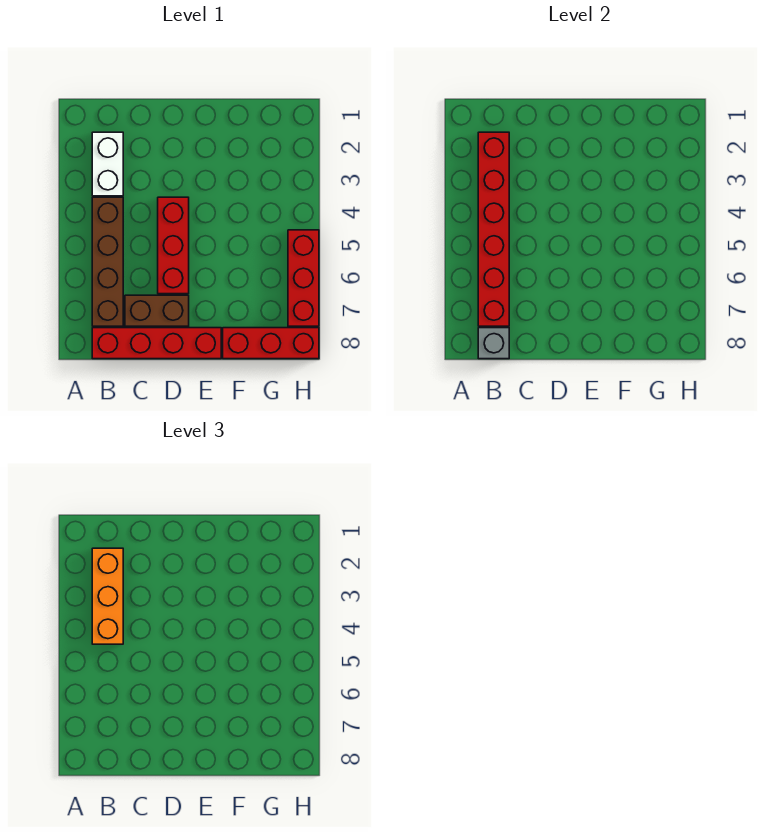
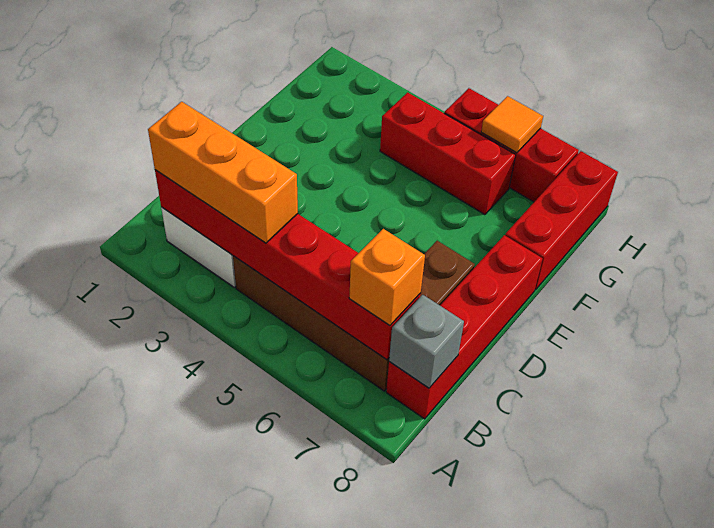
none -> orange 1x1 brick [349,229,425,326]
red 1x3 brick [158,197,189,294] -> red 1x3 brick moved to [380,92,516,215]
none -> orange 1x1 tile [481,96,543,153]

